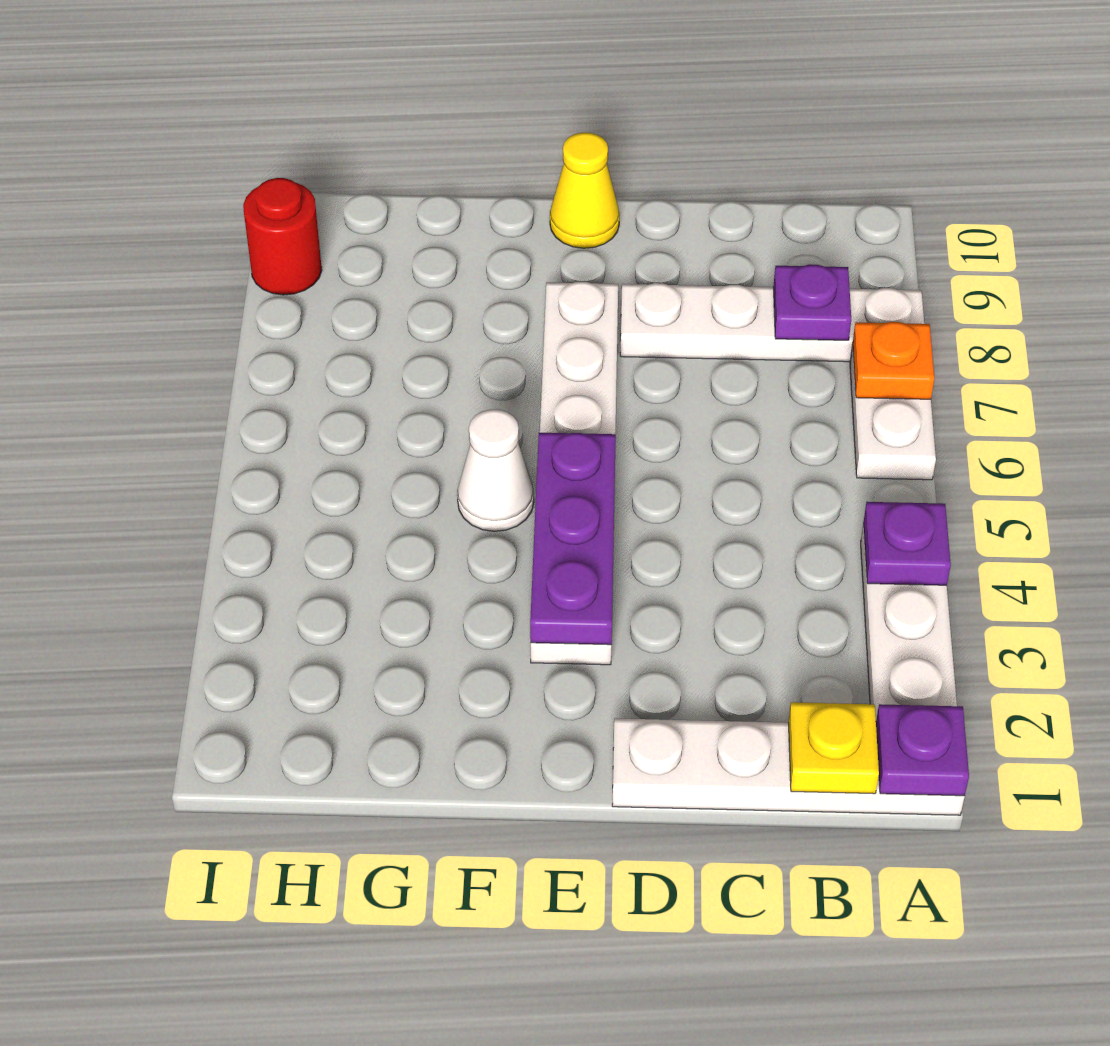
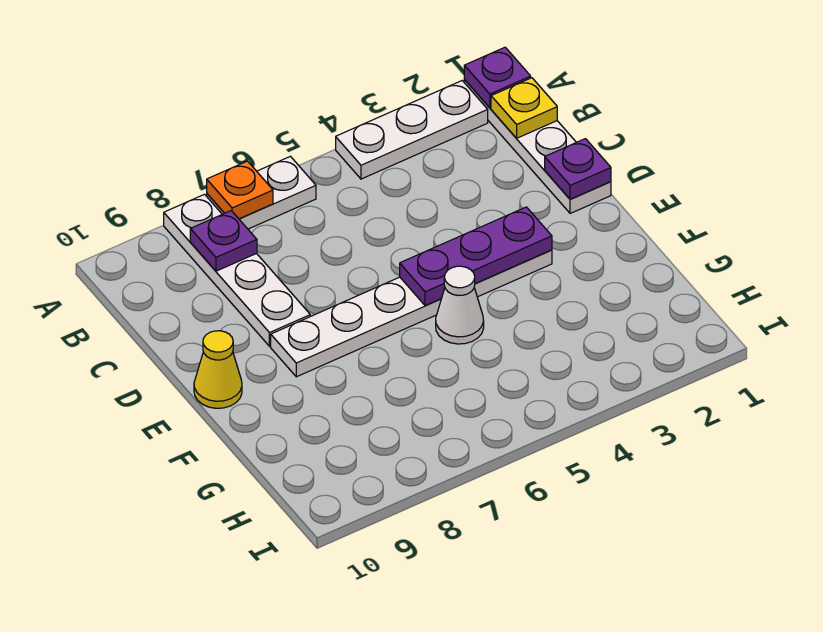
purple 1x1 plate [864,502,951,585] -> purple 1x1 plate moved to [545,139,611,199]
red 1x1 round brick [243,178,322,295] -> none

